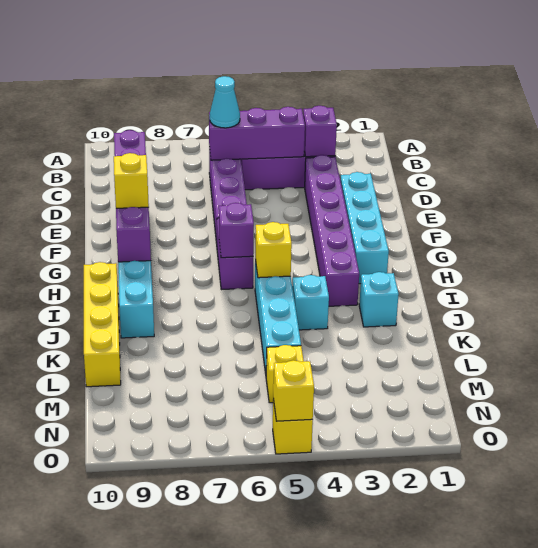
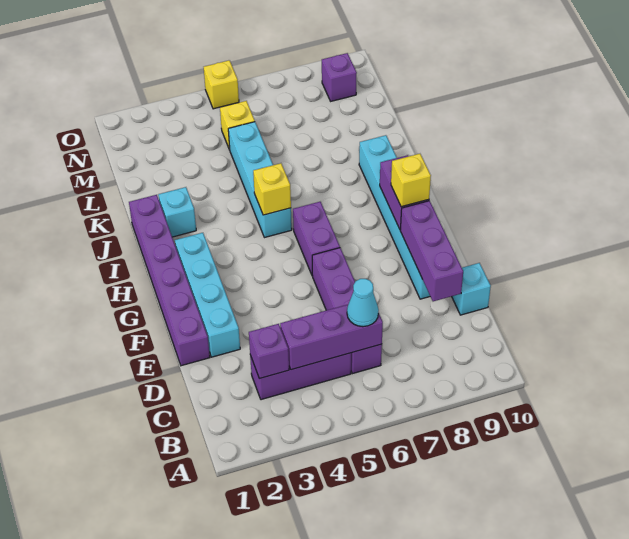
purple 1x6 brick [305,155,359,306] -> purple 1x6 brick moved to [129,195,210,366]
purple 1x1 brick [219,203,254,258] -> purple 1x1 brick moved to [322,53,357,101]
yellow 1x4 brick [84,262,121,387] -> none
cyan 1x1 brick [292,275,329,330] -> cyan 1x1 brick moved to [452,263,491,315]
yellow 1x1 brick [273,360,314,421] -> none

